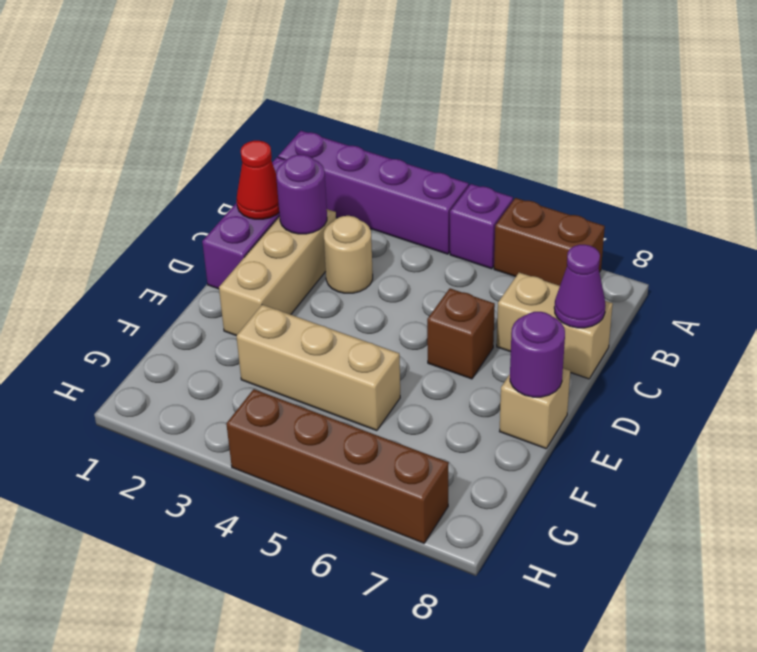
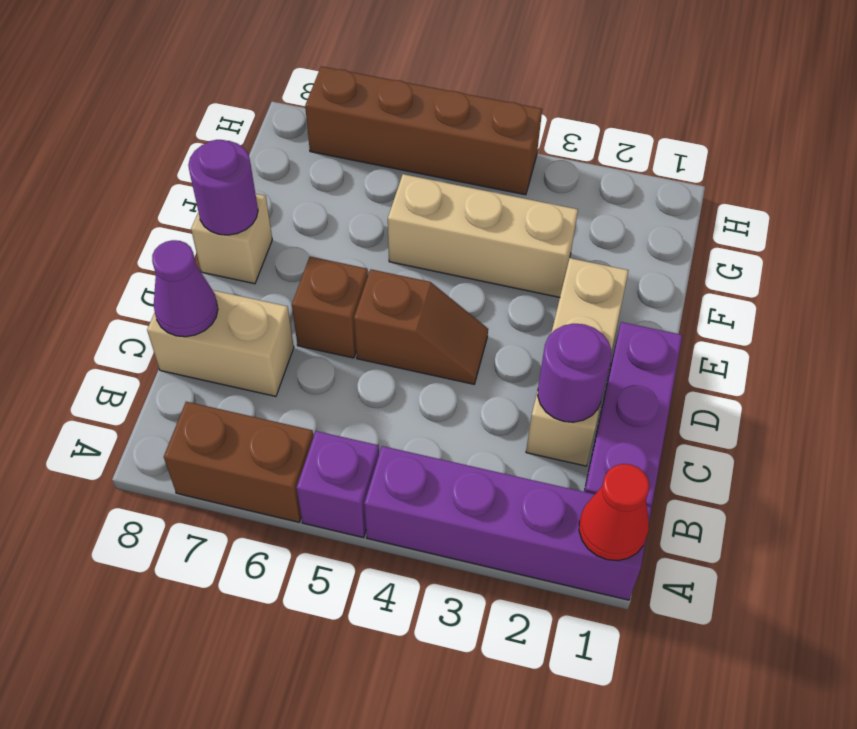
red 1x1 cone [237,141,279,219] -> red 1x1 cone moved to [579,464,650,561]
tan 1x1 round brick [324,216,373,293] -> none
none -> brown 1x2 slope [354,269,488,384]

